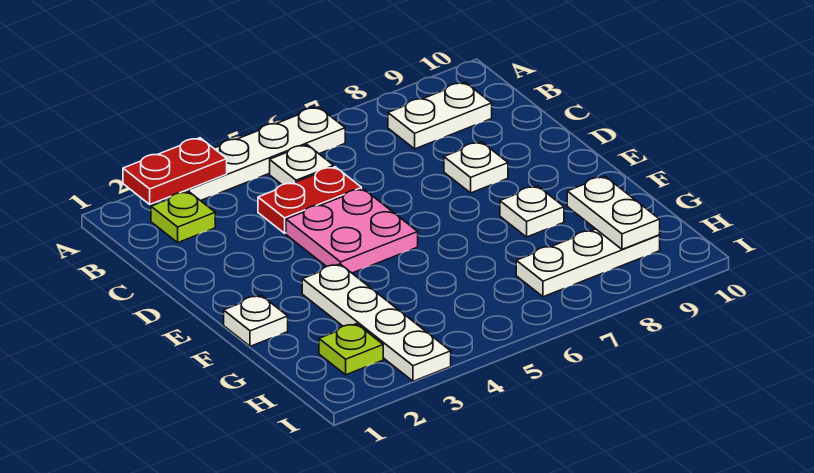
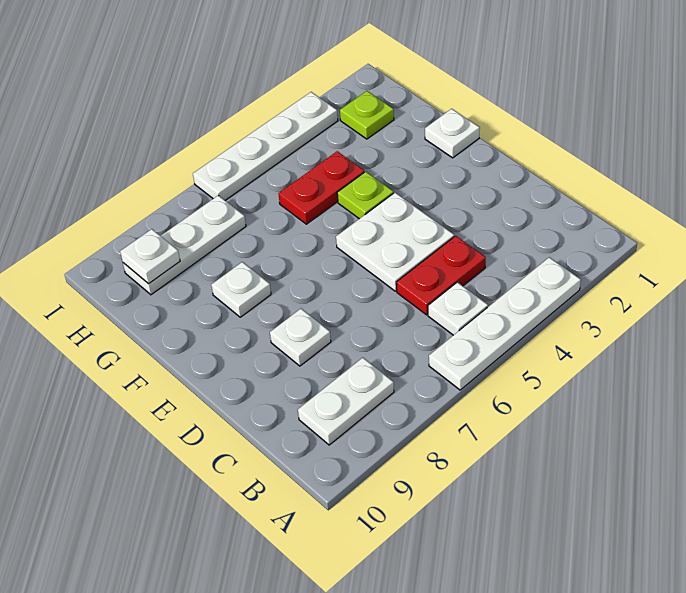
red 1x2 plate [123,138,227,204] -> red 1x2 plate moved to [278,151,364,224]
lime 1x1 plate [151,192,215,242] -> lime 1x1 plate moved to [337,172,394,219]
pink 2x2 plate [286,189,418,273] -> white 2x2 plate [336,193,454,291]
white 1x4 plate [302,264,451,381] -> white 1x4 plate turned to [193,92,338,200]
white 1x2 plate [567,176,660,249] -> white 1x1 plate [120,229,180,284]

